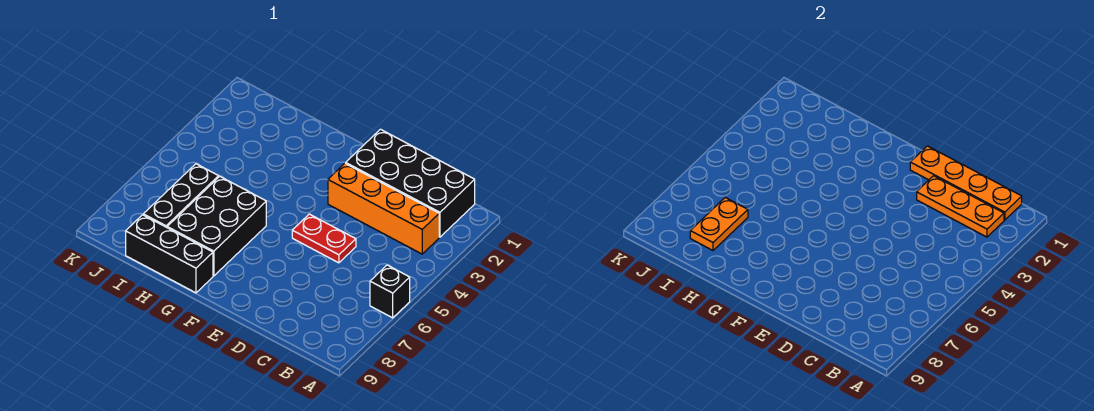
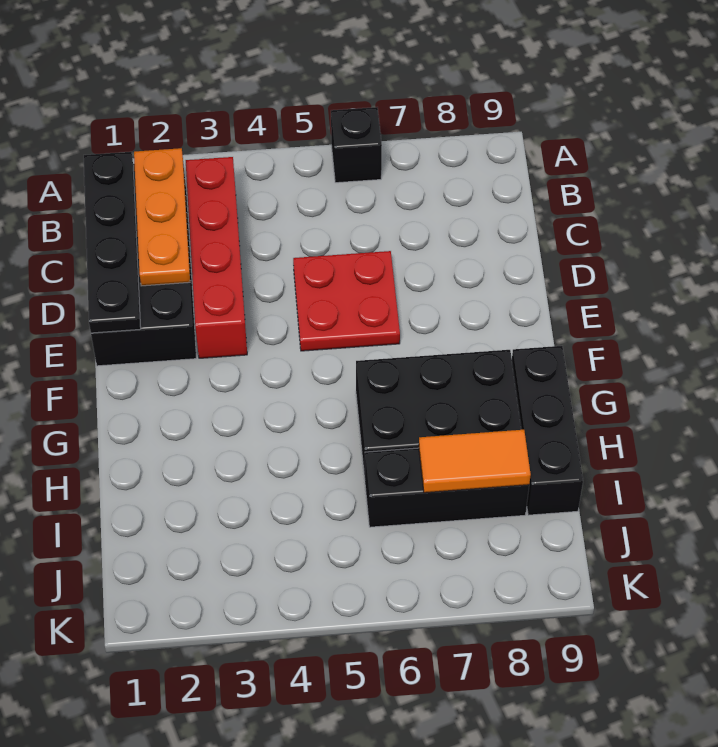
orange 1x4 plate [910,146,1022,220] -> black 1x4 plate [84,152,141,333]
orange 1x4 brick [328,163,439,254] -> red 1x4 brick [186,157,247,358]
red 1x2 plate [292,214,356,263] -> red 2x2 plate [293,251,400,351]
orange 1x2 plate [690,198,748,250] -> orange 1x2 tile [419,430,531,493]

